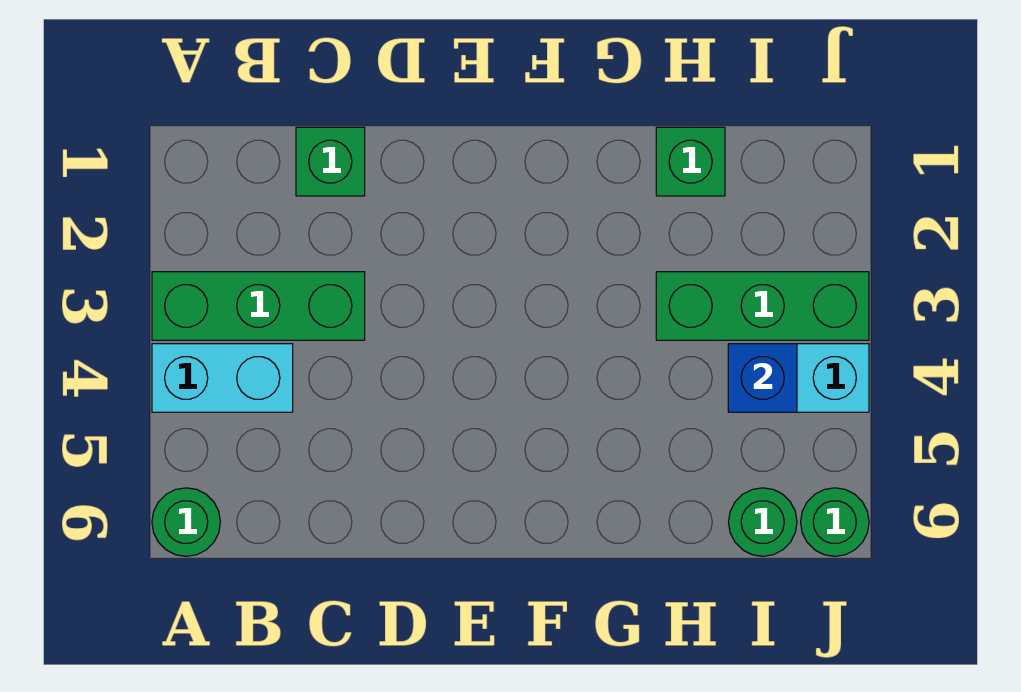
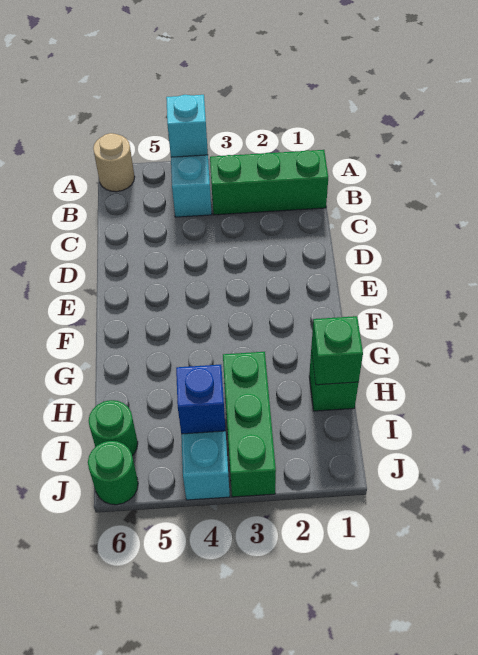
green 1x3 brick [152,272,365,340] -> green 1x3 brick turned to [210,150,328,215]
none -> cyan 1x1 brick [166,95,208,157]
green 1x1 round brick [152,488,220,556] -> tan 1x1 round brick [93,133,135,192]
green 1x1 brick [296,127,365,196] -> green 1x1 brick moved to [311,316,363,385]

